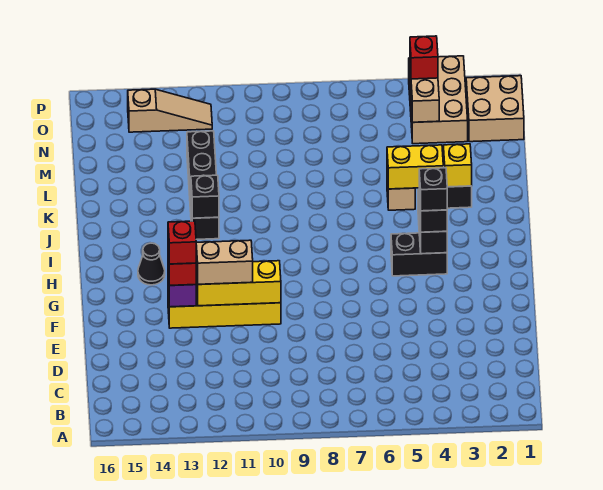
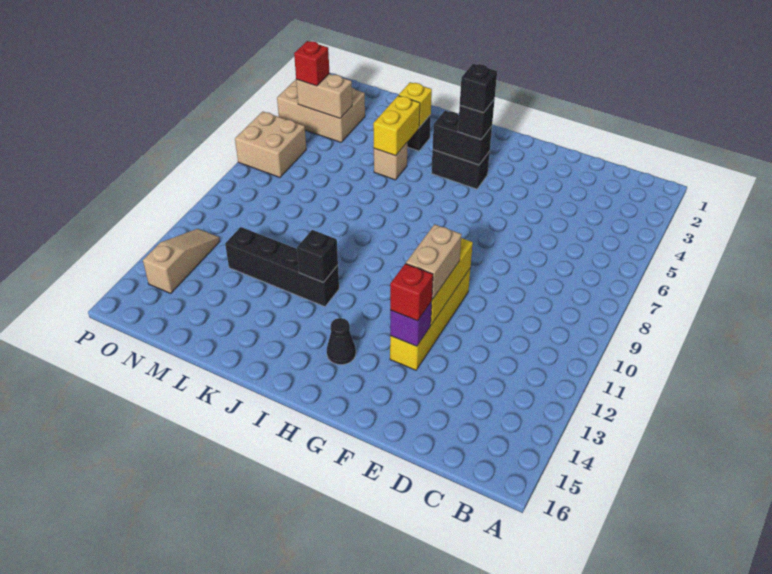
red 1x1 brick [168,221,196,264] -> none
black 1x2 brick [391,233,447,276] -> black 1x2 brick turned to [432,150,490,189]
tan 2x2 brick [466,76,524,142] -> tan 2x2 brick moved to [235,112,306,177]

